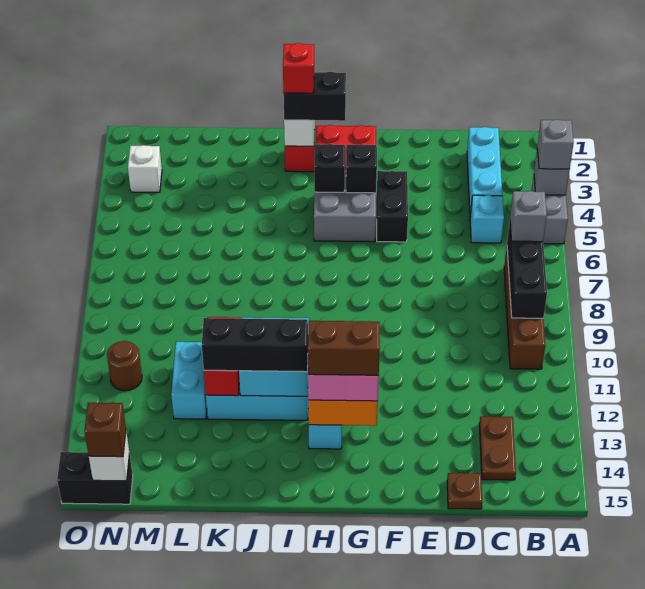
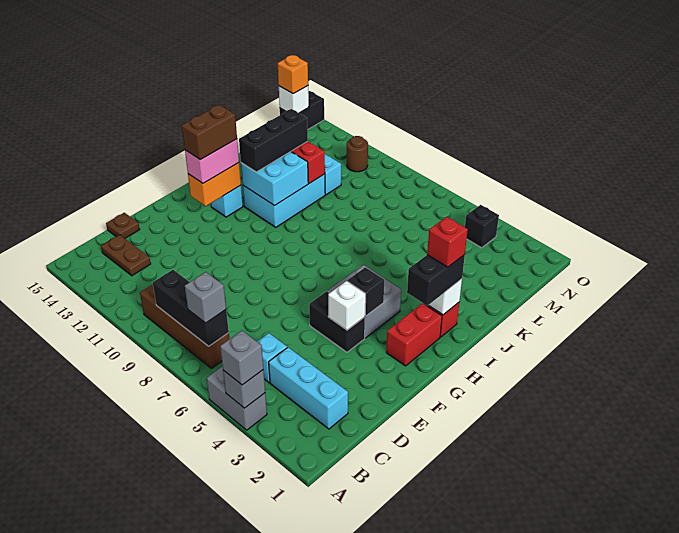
black 1x1 brick [314,144,345,192] -> black 1x1 brick moved to [465,205,499,248]
white 1x1 brick [128,145,162,192] -> white 1x1 brick moved to [328,281,366,330]
brown 1x1 brick [84,403,126,457] -> orange 1x1 brick [278,55,308,94]

